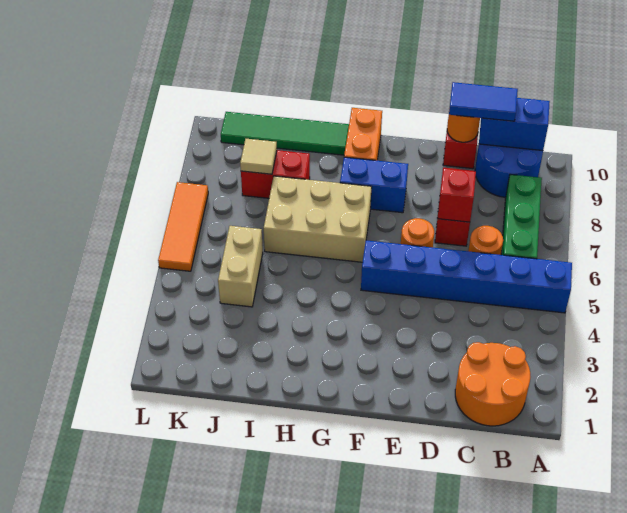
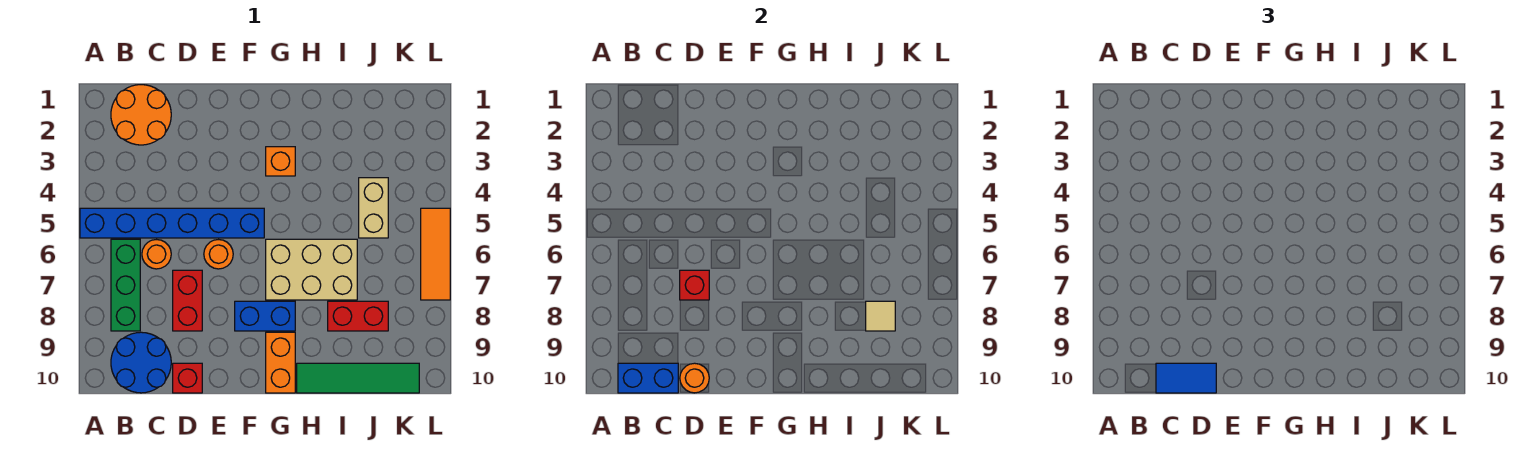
none -> orange 1x1 brick [266,147,295,176]

